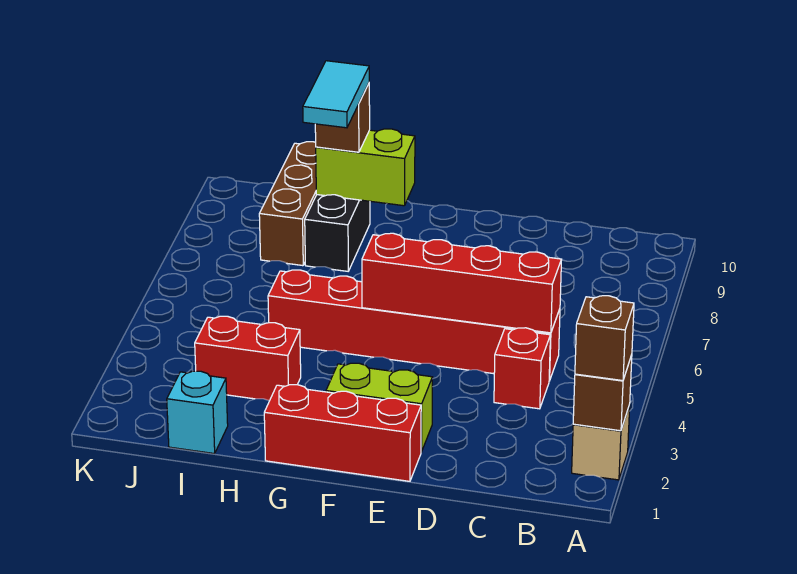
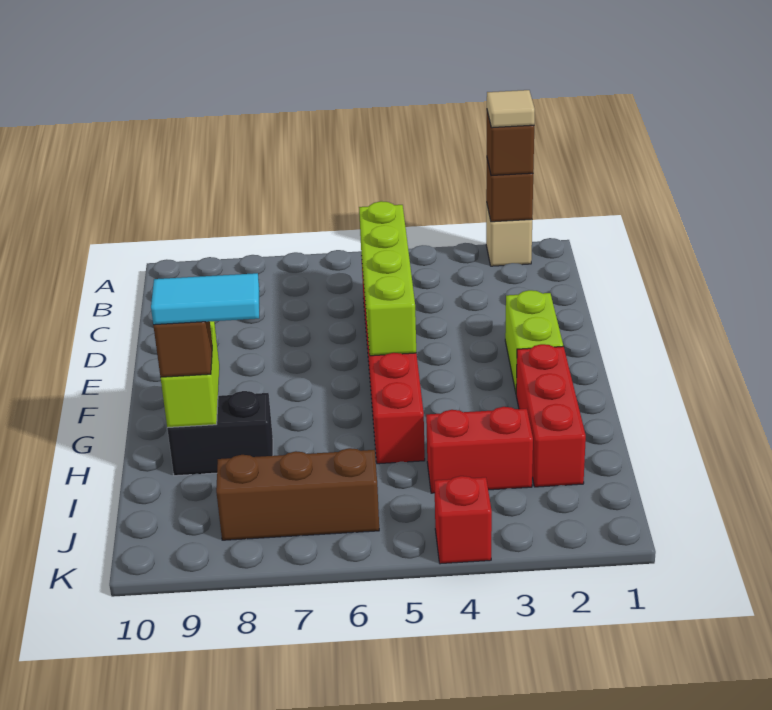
none -> tan 1x1 tile [487,90,535,128]
red 1x1 brick [494,328,550,409] -> red 1x1 brick moved to [434,476,492,564]
red 1x4 brick [362,233,562,333] -> lime 1x4 brick [359,201,416,356]
red 1x3 brick [264,385,421,481] -> red 1x3 brick moved to [516,344,586,487]
red 1x2 brick [195,316,301,401] -> red 1x2 brick turned to [426,407,533,493]
cyan 1x1 brick [167,371,228,454] -> none
brown 1x3 brick [259,142,316,266] -> brown 1x3 brick moved to [216,448,379,540]

